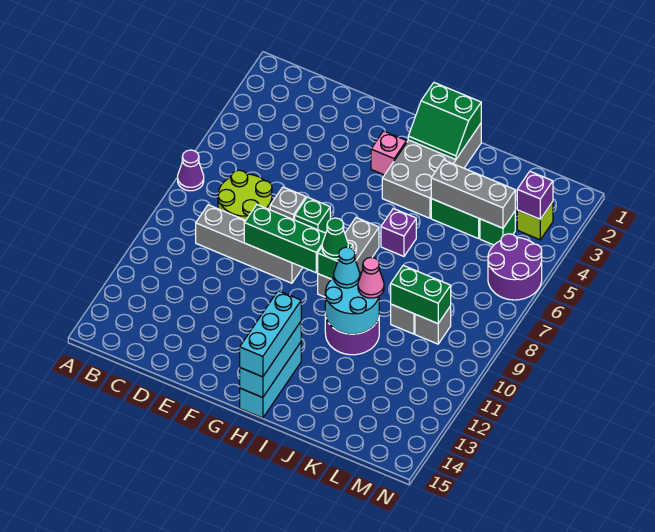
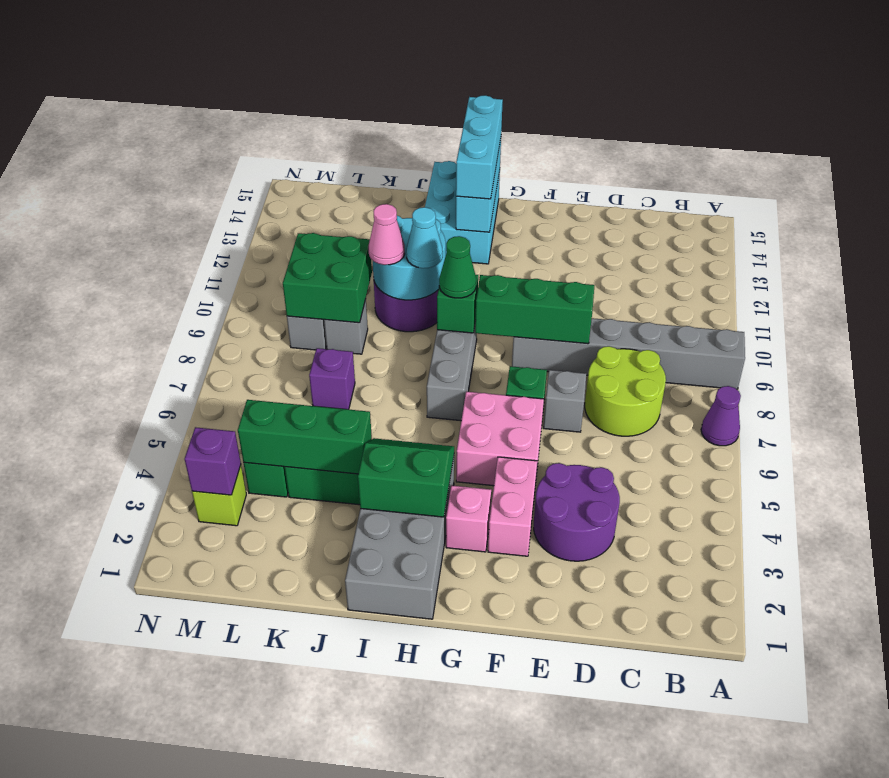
grey 1x4 brick [196,205,303,283] -> grey 1x6 brick [512,318,745,389]
none -> pink 1x2 brick [488,457,537,556]
none -> pink 2x2 brick [456,391,544,486]
green 2x2 slope [408,83,481,160] -> green 2x2 slope moved to [358,438,454,517]
cyan 1x3 brick [240,342,301,418] -> cyan 2x3 brick [425,161,500,264]
purple 1x1 brick [381,209,416,256] -> purple 1x1 brick moved to [309,348,355,409]
grey 1x3 brick [431,160,515,228] -> green 1x3 brick [238,400,372,474]
green 1x2 brick [391,266,451,324] -> green 2x2 brick [283,233,372,323]
purple 2x2 round brick [488,234,542,300] -> purple 2x2 round brick moved to [534,463,620,561]

